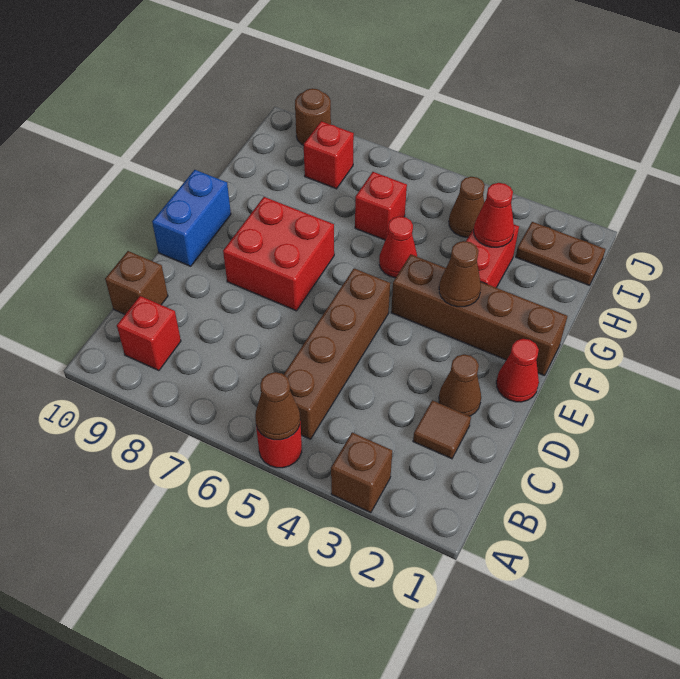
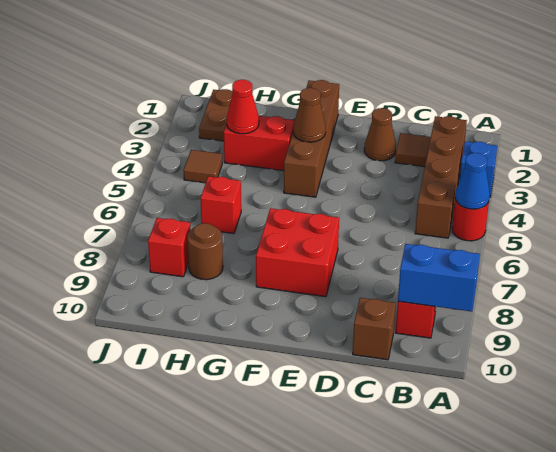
brown 1x1 brick [331,432,392,513] -> blue 1x1 brick [459,141,497,197]
brown 1x1 cone [255,372,300,440] -> blue 1x1 cone [455,153,490,209]
brown 1x4 brick [284,268,390,439] -> brown 1x4 brick turned to [415,116,467,238]
red 1x1 cone [496,339,539,402] -> none
blue 1x2 brick [152,170,231,266] -> blue 1x2 brick moved to [398,244,480,312]
red 1x1 cone [379,216,417,278] -> none
brown 1x1 cone [449,177,485,237] -> brown 1x1 tile [184,150,222,183]
brown 1x1 round brick [295,88,331,145] -> brown 1x1 round brick moved to [187,223,223,280]

